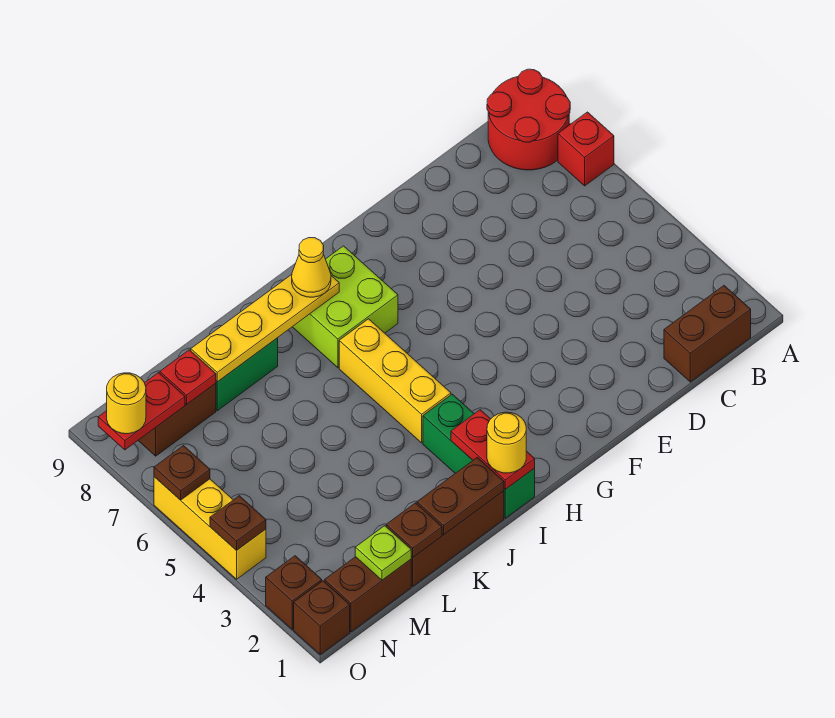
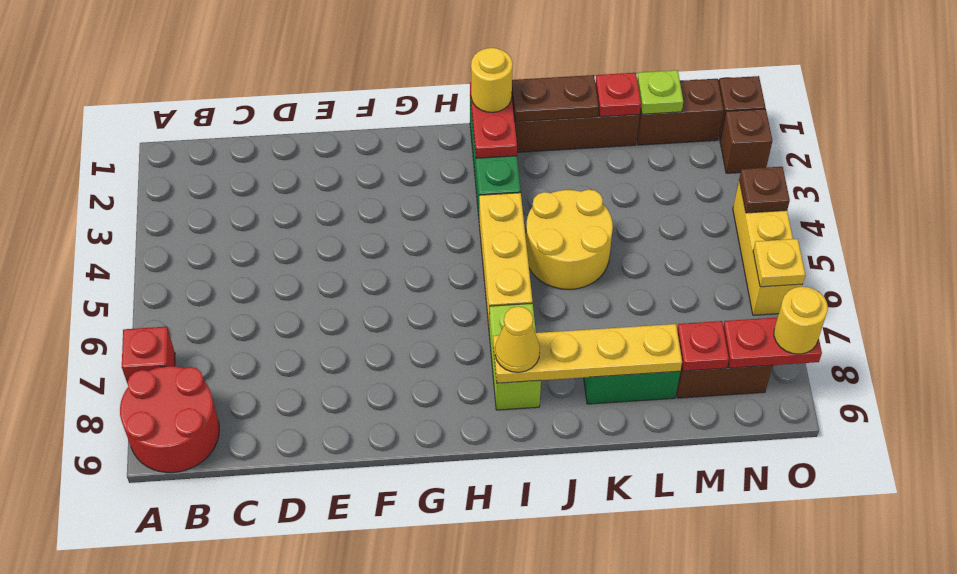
brown 1x2 brick [664,286,751,382] -> none
lime 2x2 brick [293,246,398,368] -> lime 1x2 brick [489,303,541,410]
none -> yellow 2x2 round brick [526,190,613,289]
brown 1x1 plate [386,503,442,557] -> red 1x1 plate [595,73,641,117]
brown 1x1 plate [154,446,210,500] -> yellow 1x1 plate [753,239,805,287]

